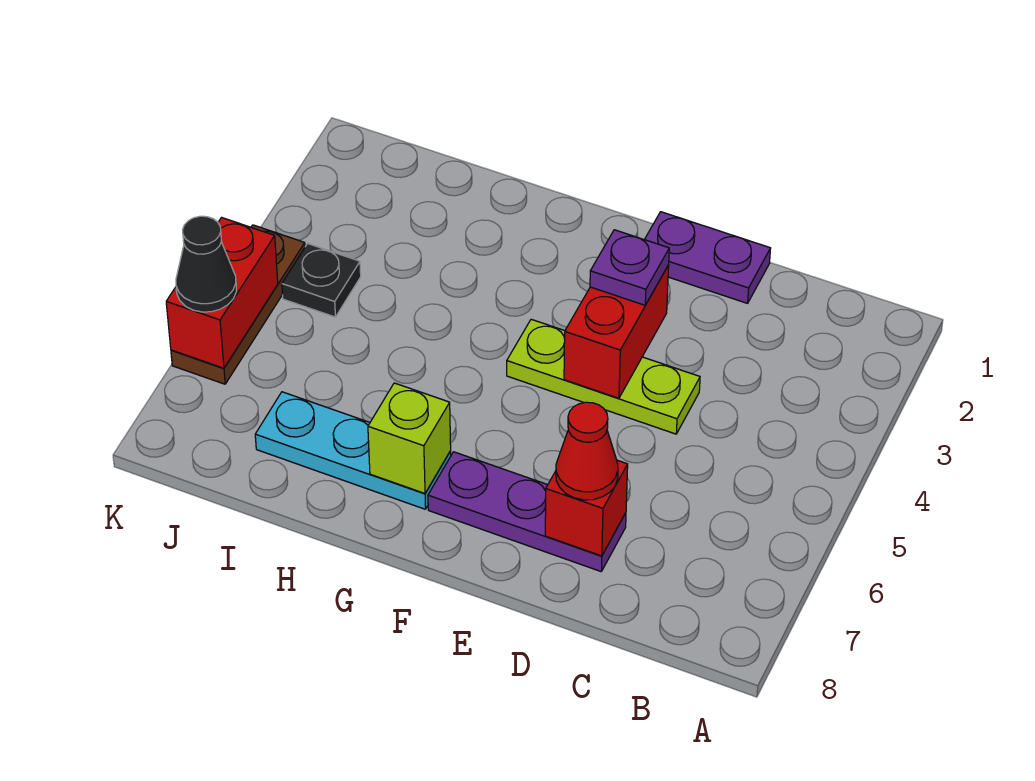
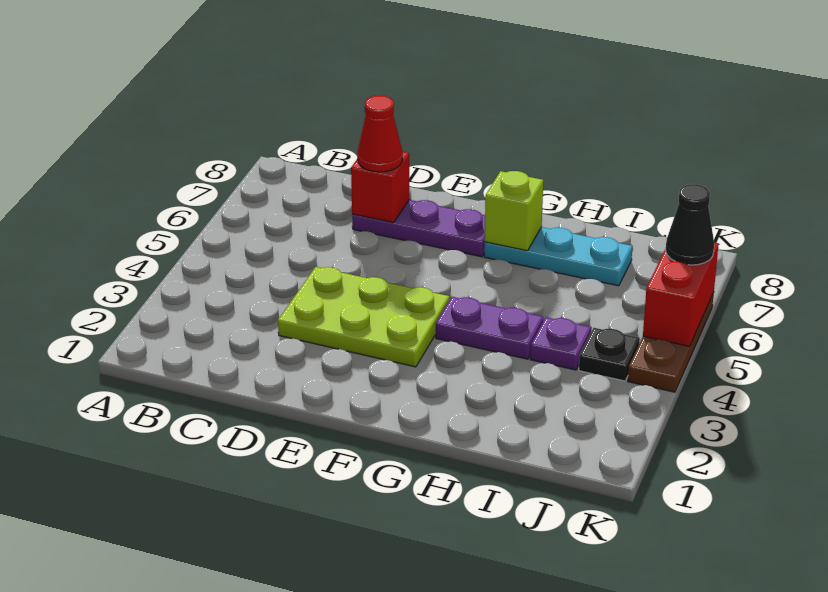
purple 1x2 plate [644,212,771,303] -> purple 1x2 plate moved to [436,297,543,359]
lime 1x3 plate [507,319,700,434] -> lime 2x3 plate [278,267,450,367]
red 1x2 brick [564,265,669,398] -> none
purple 1x1 plate [590,230,669,305] -> purple 1x1 plate moved to [530,317,591,370]

